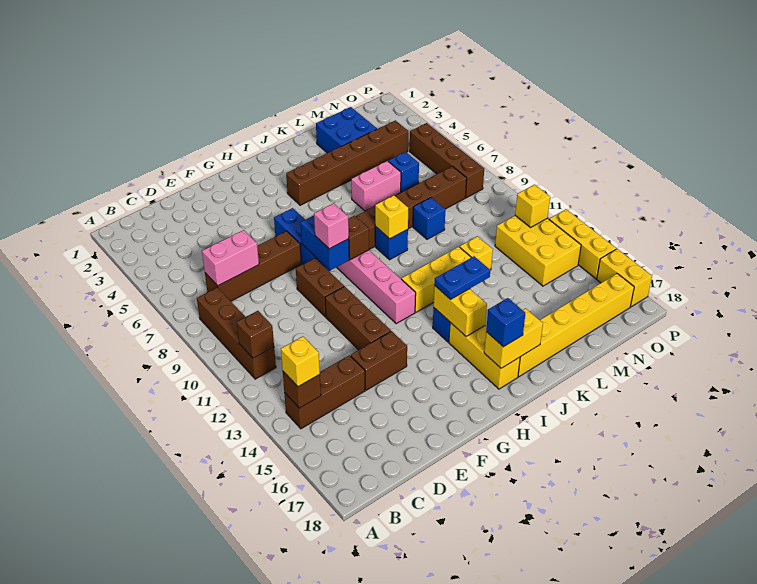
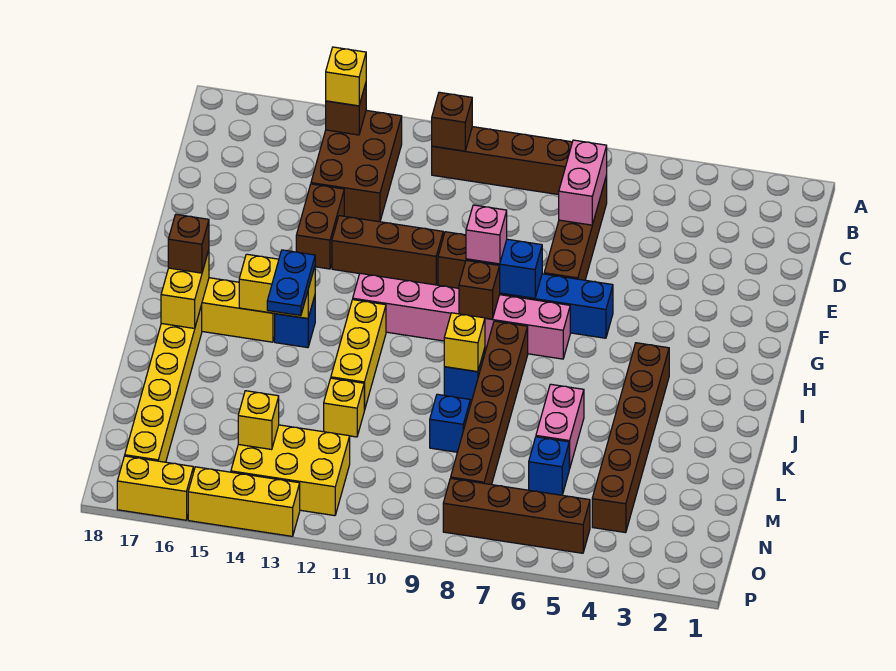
brown 1x3 brick [284,355,365,429] -> brown 2x3 brick [311,110,402,222]
blue 1x1 brick [486,298,525,347] -> brown 1x1 brick [168,214,209,273]
blue 2x2 brick [316,107,377,153] -> none
yellow 1x1 brick [515,185,550,227] -> yellow 1x1 brick moved to [238,391,279,450]

